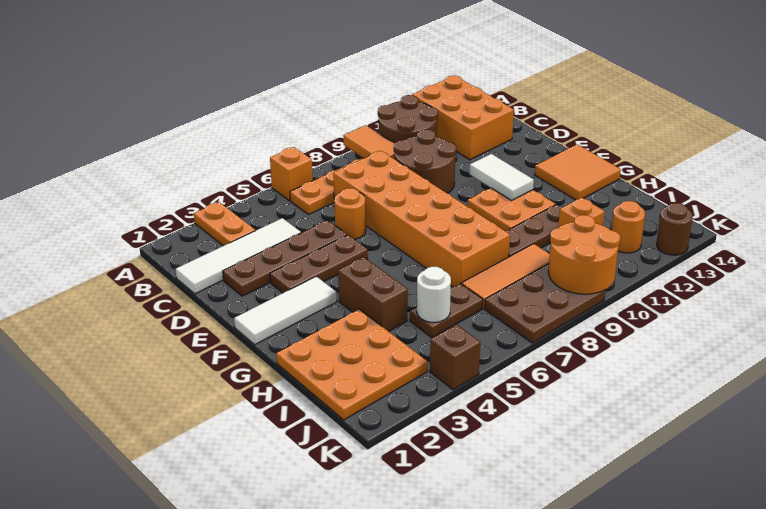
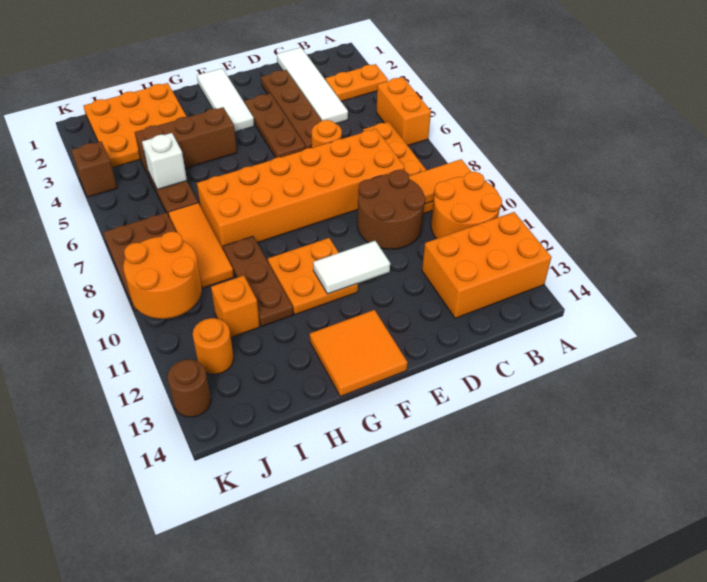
orange 1x1 brick [270,147,313,201] -> orange 1x2 brick [376,77,431,146]
brown 2x2 round brick [378,95,438,143] -> orange 2x2 round brick [431,172,502,239]
brown 1x2 brick [338,257,408,331] -> brown 1x3 brick [135,107,237,177]
white 1x1 round brick [417,267,451,322] -> white 1x1 brick [142,133,187,190]

